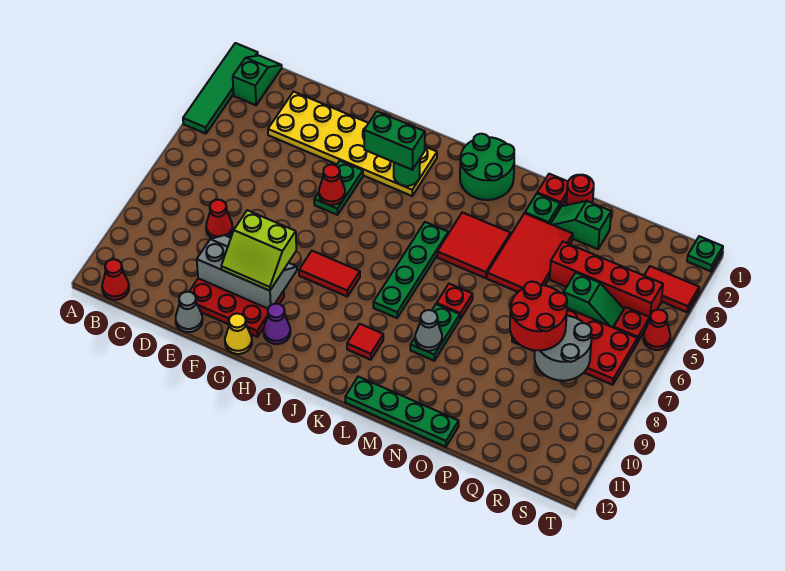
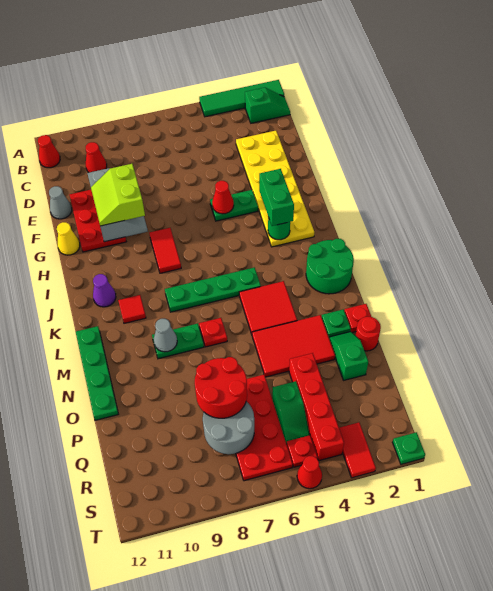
red 1x1 cone [206,200,233,238] -> red 1x1 cone moved to [86,142,107,172]
purple 1x1 cone [264,303,290,344] -> purple 1x1 cone moved to [93,274,116,307]

